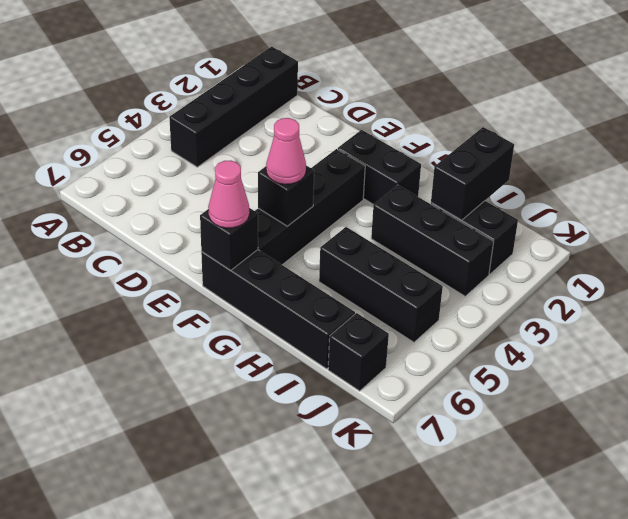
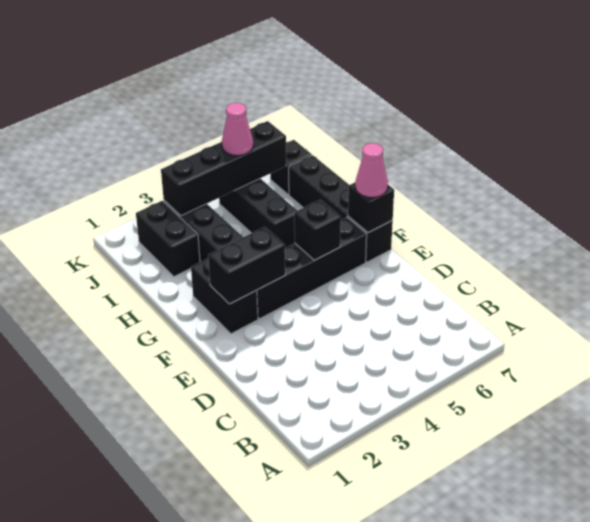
black 1x4 brick [169,47,298,167] -> black 1x4 brick moved to [161,121,286,216]
pink 1x1 cone [266,118,306,184] -> pink 1x1 cone moved to [222,103,253,156]
black 1x2 brick [431,127,514,220] -> black 1x2 brick moved to [208,227,285,304]

